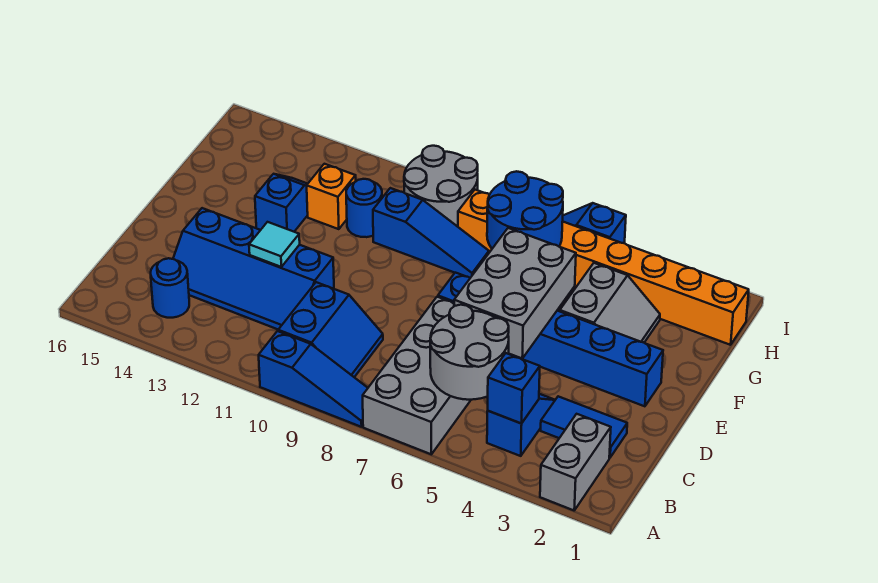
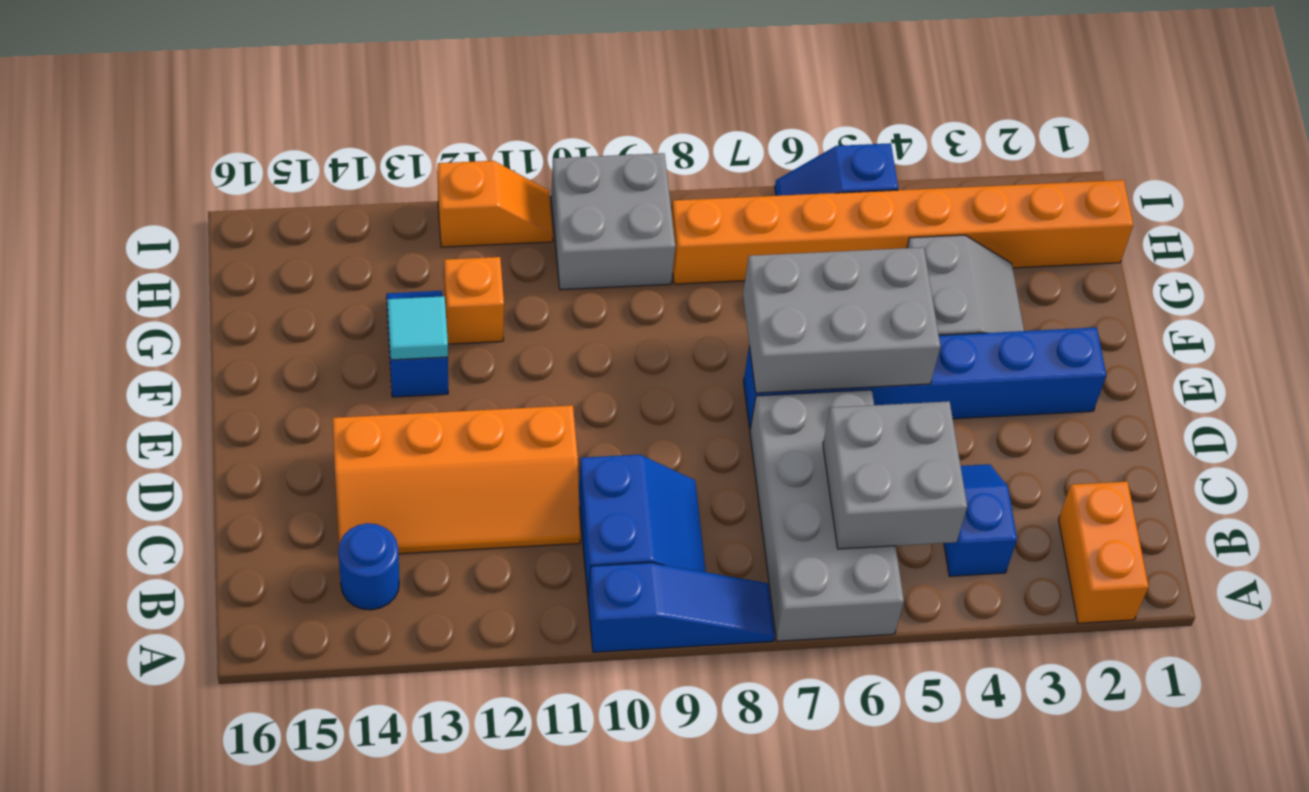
grey 1x2 brick [540,414,611,510] -> orange 1x2 brick [1059,482,1149,623]
blue 1x1 brick [488,353,540,424] -> none
grey 2x2 round brick [430,305,509,400] -> grey 2x2 brick [823,401,967,549]
blue 1x2 tile [541,396,627,458] -> none
blue 2x4 slope [173,208,334,329] -> orange 2x4 slope [333,405,580,554]
grey 2x3 brick [454,228,576,358] -> grey 2x3 brick turned to [743,247,940,393]
cyan 1x1 tile [249,222,300,267] -> cyan 1x1 tile moved to [387,296,448,360]
blue 2x2 round brick [487,171,563,249] -> none
blue 1x3 slope [373,188,489,278] -> none
blue 1x1 round brick [346,179,382,237] -> none
grey 2x2 round brick [404,146,478,227] -> grey 2x2 brick [551,153,675,290]
none -> orange 1x2 slope [438,161,553,247]

